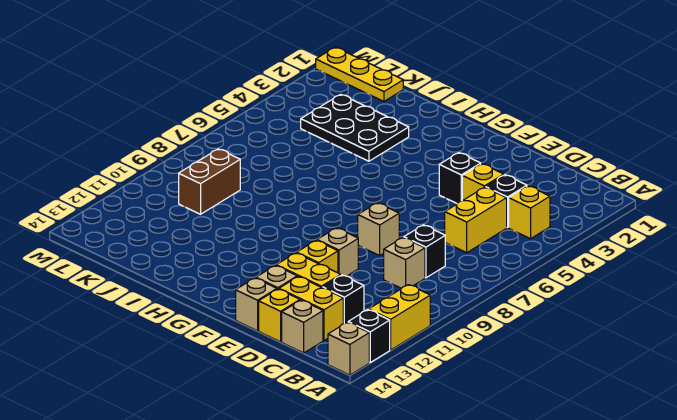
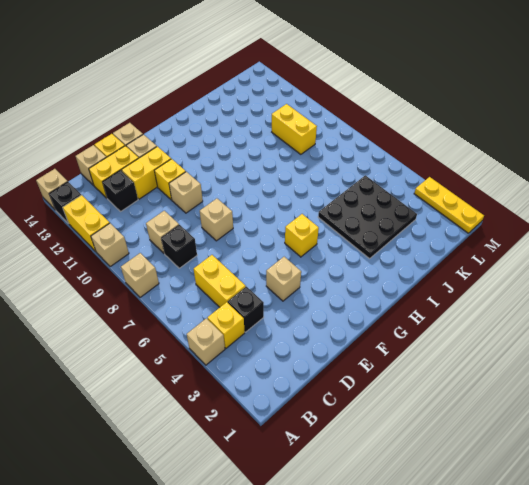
none -> tan 1x1 brick [187,318,225,365]
none -> tan 1x1 brick [121,253,159,297]
none -> tan 1x1 brick [91,223,129,267]
yellow 1x1 brick [462,164,504,201] -> yellow 1x1 brick moved to [285,214,319,257]
black 1x1 brick [439,153,481,203] -> tan 1x1 brick [266,257,301,301]
black 2x3 plate [301,94,409,161] -> black 3x3 plate [318,175,417,259]
yellow 1x3 plate [316,47,403,101] -> yellow 1x3 plate turned to [414,177,484,233]
brown 1x2 brick [179,149,240,214] -> yellow 1x2 brick [272,104,317,154]

